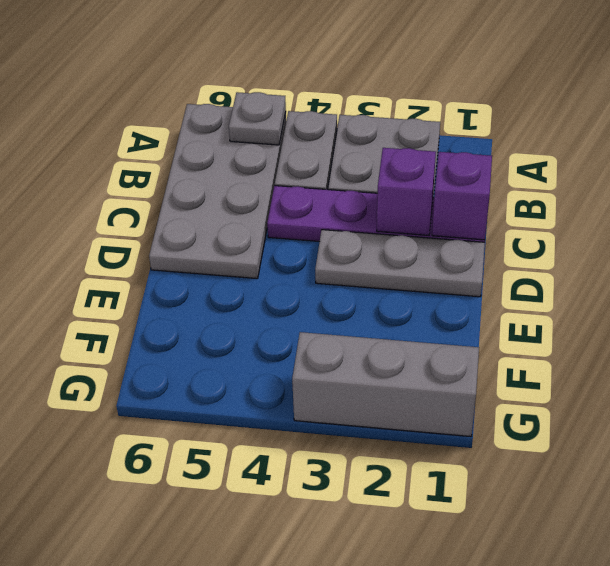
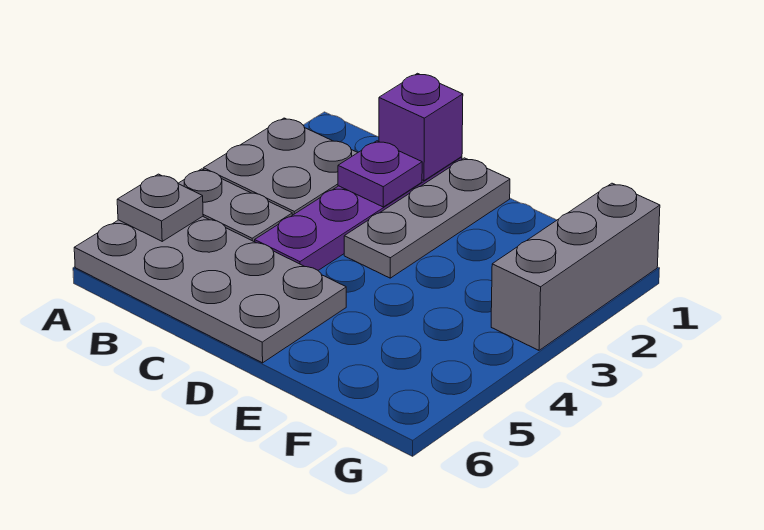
purple 1x1 brick [377,148,436,235] -> purple 1x1 plate [338,141,422,207]

